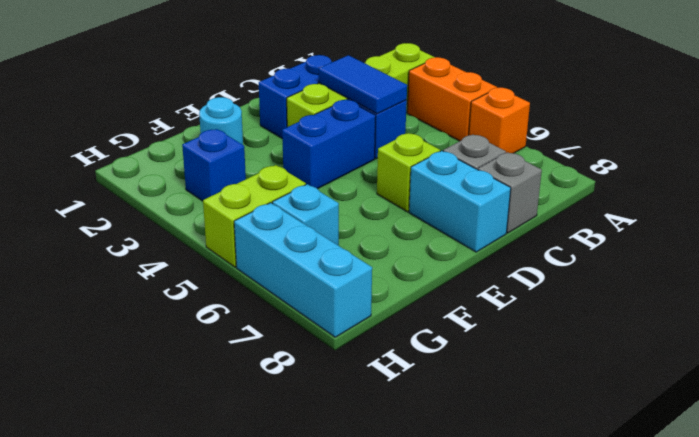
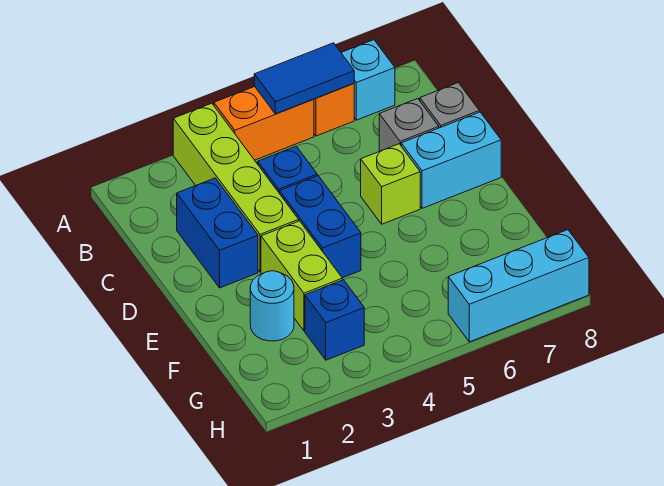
blue 1x2 tile [319,55,407,114] -> blue 1x2 tile moved to [254,43,354,114]
lime 1x2 brick [203,165,306,267] -> lime 1x2 brick moved to [261,221,342,331]
cyan 1x1 brick [272,184,339,246] -> cyan 1x1 brick moved to [341,40,395,120]

